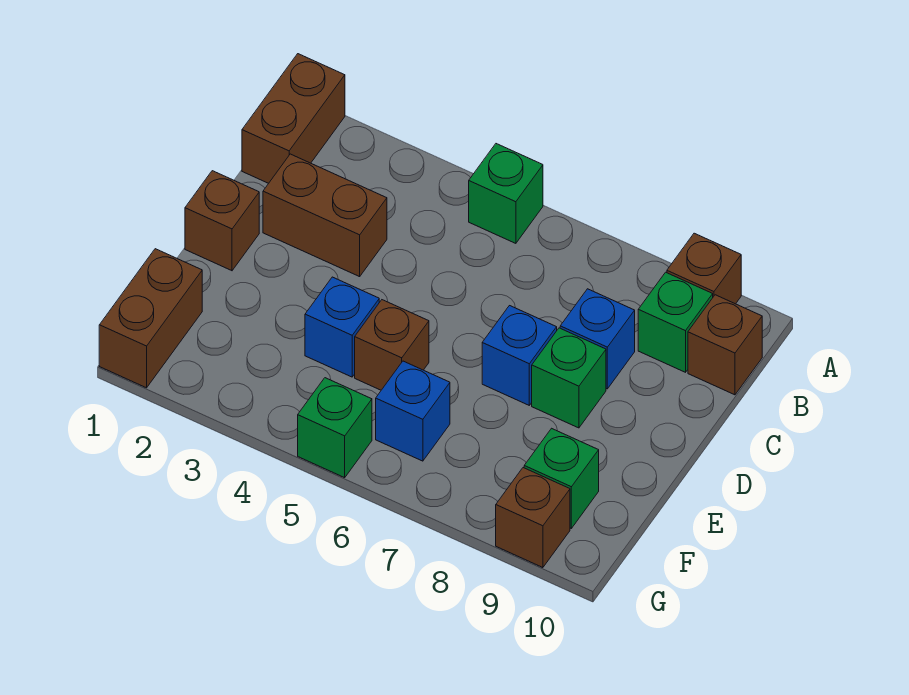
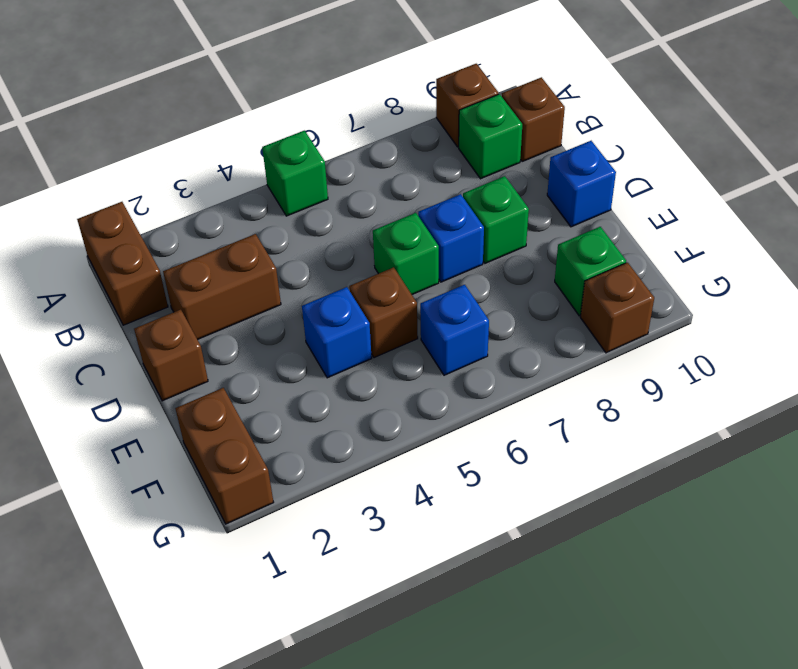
blue 1x1 brick [560,289,635,389] -> blue 1x1 brick moved to [547,141,616,227]
green 1x1 brick [298,378,372,478] -> green 1x1 brick moved to [373,213,439,294]

